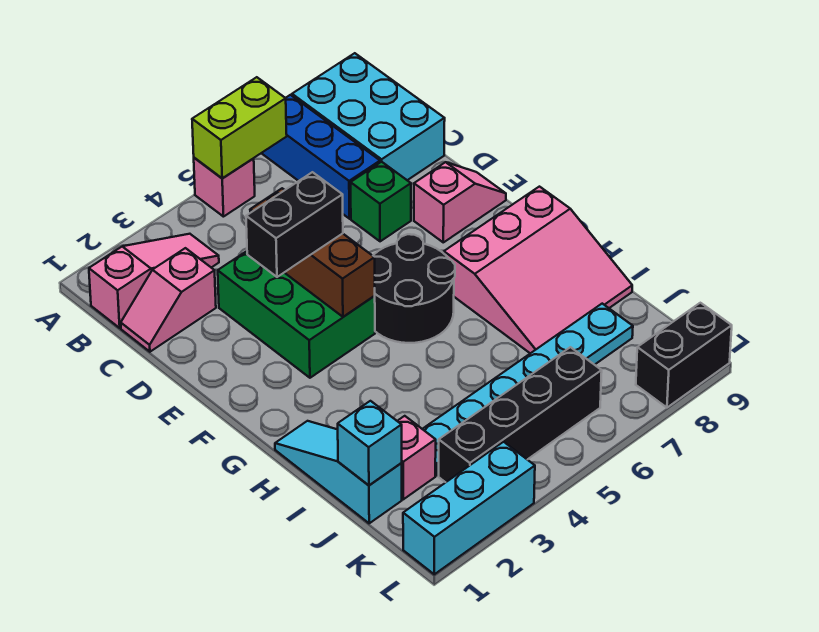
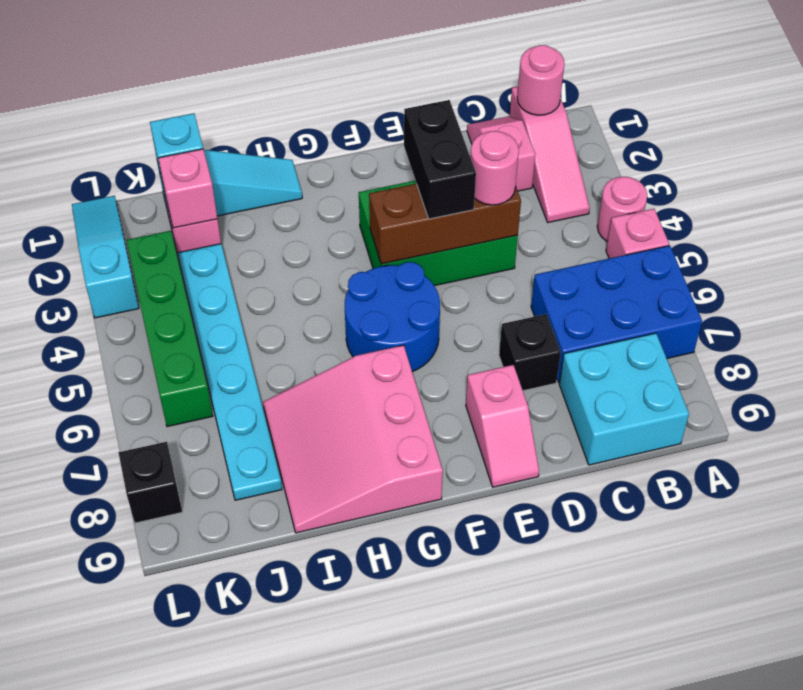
none -> pink 1x1 round brick [597,177,647,242]
lime 1x2 brick [192,77,287,178] -> none
blue 1x3 brick [262,95,380,219] -> blue 2x3 brick [531,246,702,383]
cyan 2x3 brick [292,53,445,180] -> cyan 2x2 brick [559,333,689,465]
none -> pink 1x1 round brick [517,45,564,115]
none -> pink 1x1 round brick [470,131,519,205]
green 1x1 brick [351,162,411,241] -> black 1x1 brick [499,314,561,391]
black 2x2 round brick [373,234,455,343] -> blue 2x2 round brick [345,262,440,372]
none -> pink 1x1 brick [158,149,217,228]
black 1x4 brick [439,347,602,482] -> green 1x4 brick [126,231,213,427]
cyan 1x3 brick [403,442,535,574] -> cyan 1x3 slope [72,196,139,318]
black 1x2 brick [636,303,732,408] -> black 1x1 brick [119,442,182,523]

